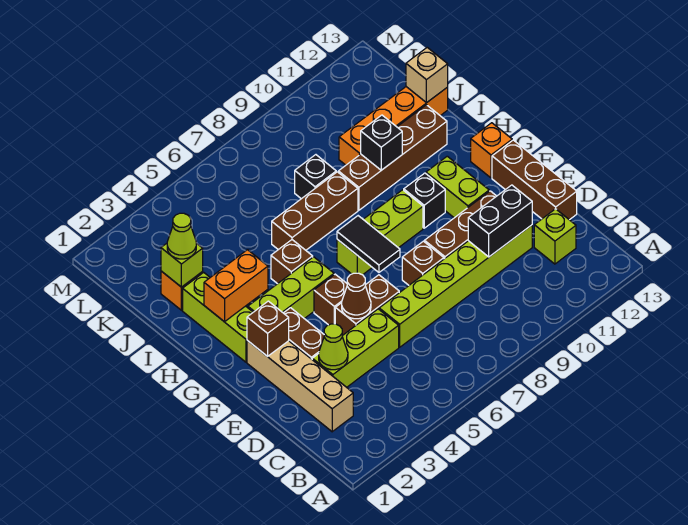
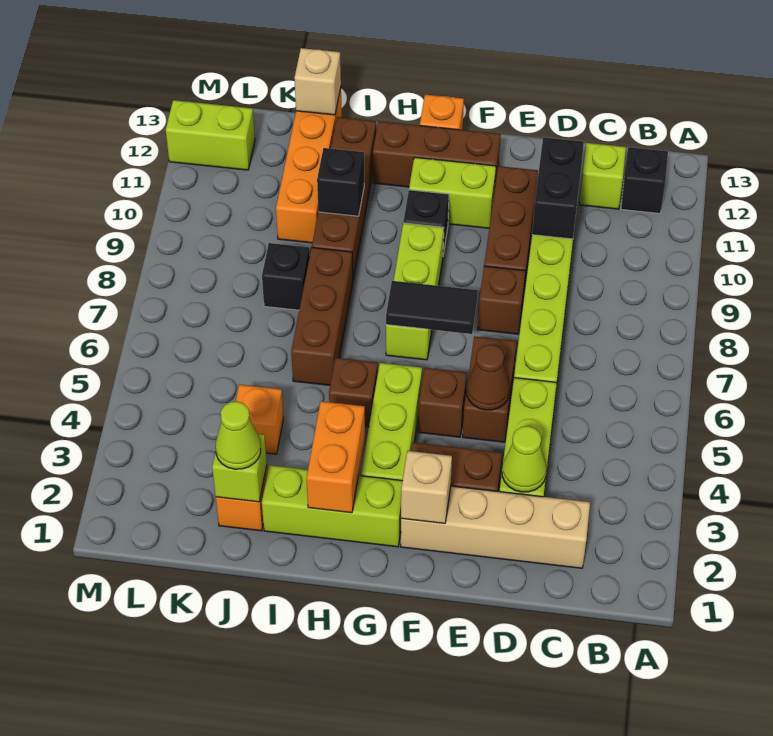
none -> black 1x1 brick [621,147,668,213]
brown 1x3 brick [492,140,577,220] -> brown 1x3 brick moved to [373,121,501,187]
brown 1x1 brick [247,301,289,357] -> tan 1x1 brick [401,451,452,523]
none -> orange 1x1 brick [236,385,284,454]
none -> lime 1x2 brick [166,100,255,170]

